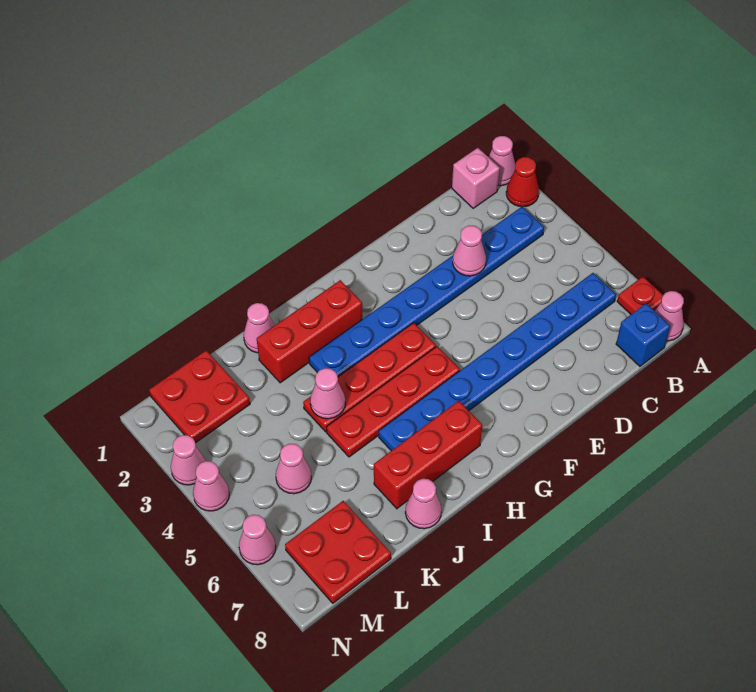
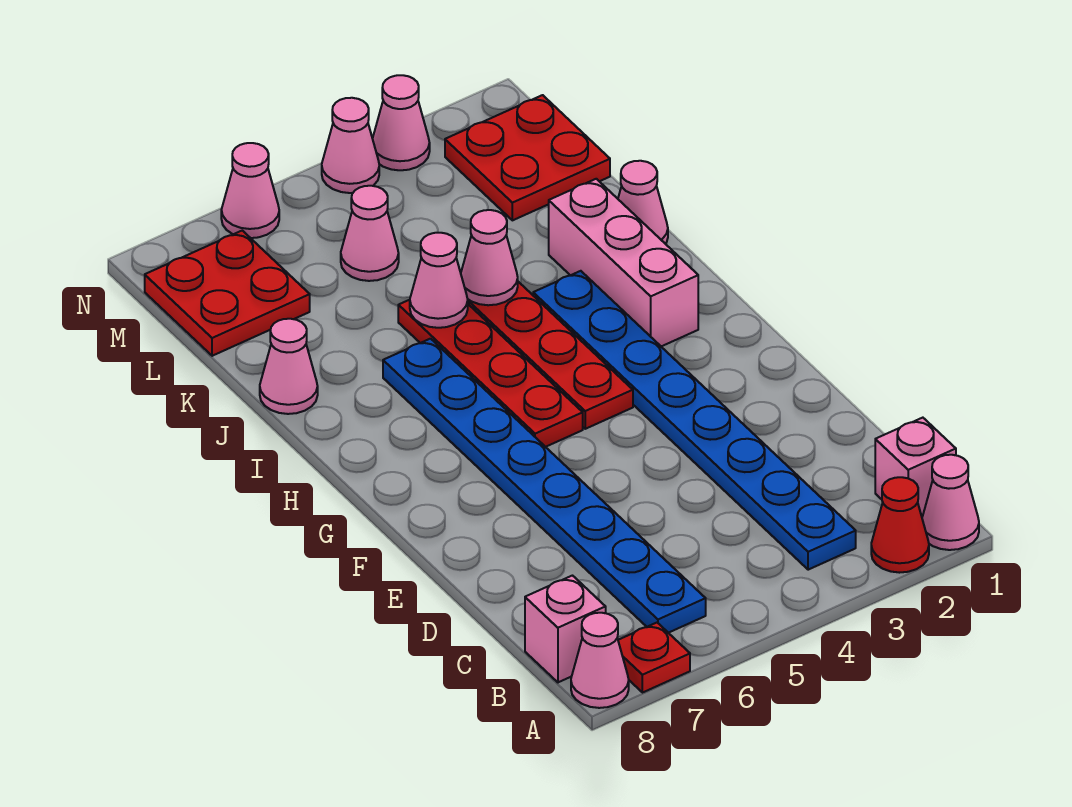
blue 1x1 brick [616,304,670,366] -> pink 1x1 brick [525,576,606,682]
pink 1x1 cone [453,225,486,276] -> pink 1x1 cone moved to [410,233,468,328]
red 1x3 brick [257,280,362,383] -> pink 1x3 brick [549,179,698,346]
red 1x3 brick [374,401,482,509] -> none

